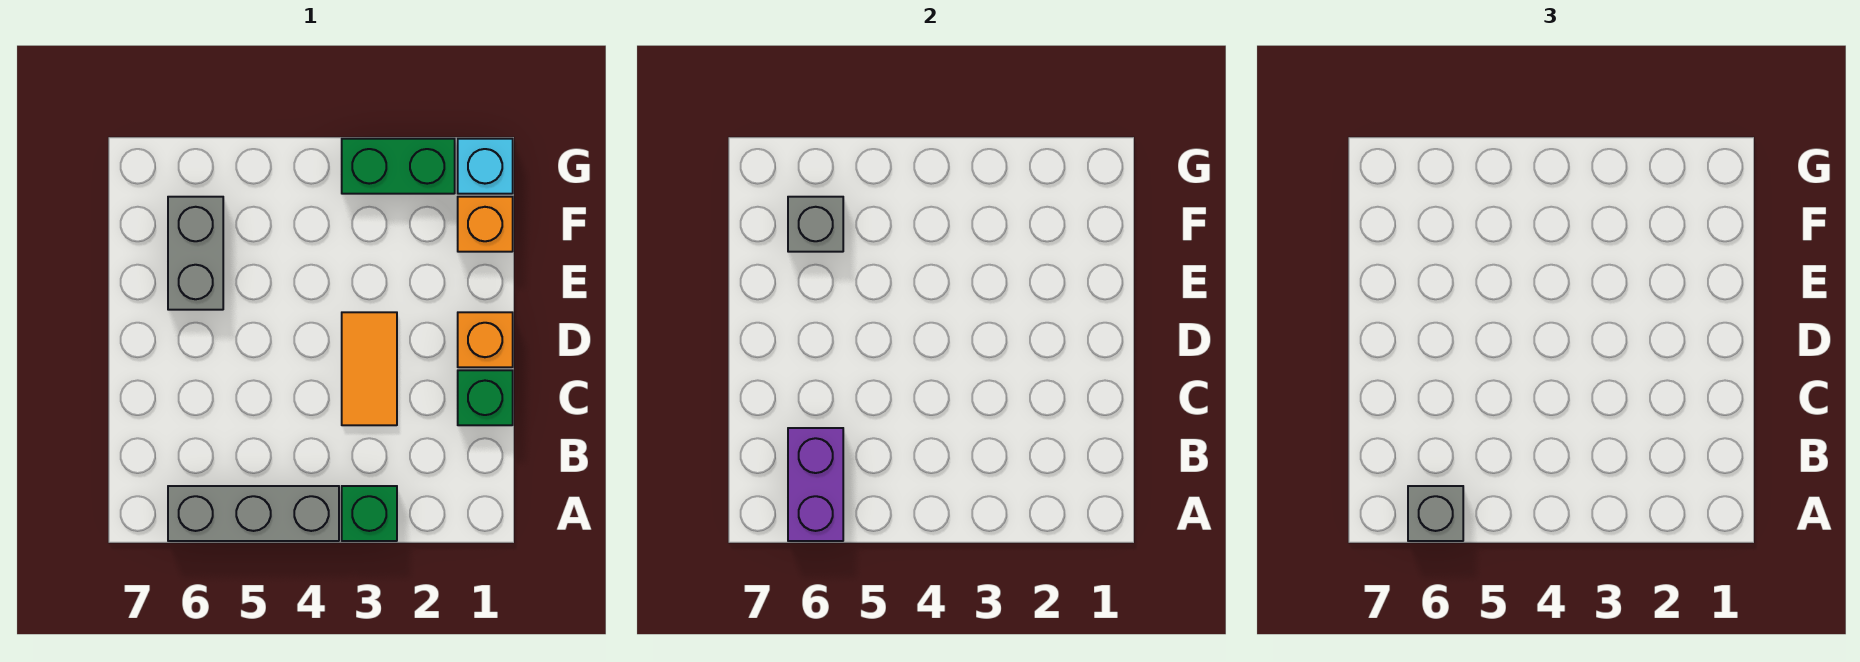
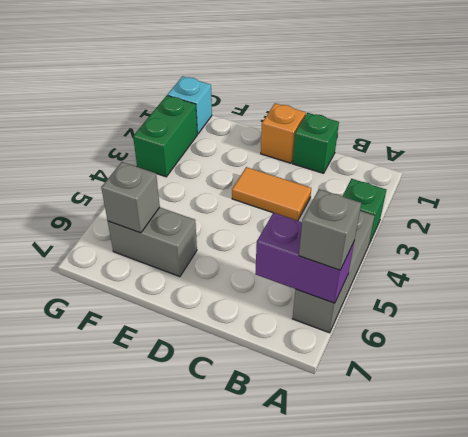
orange 1x1 brick [458,197,513,252] -> none

